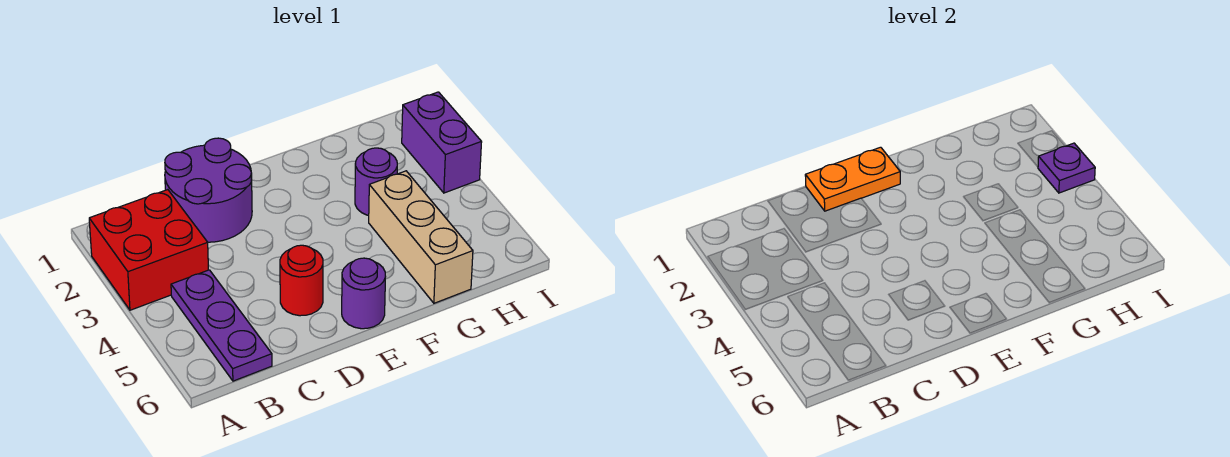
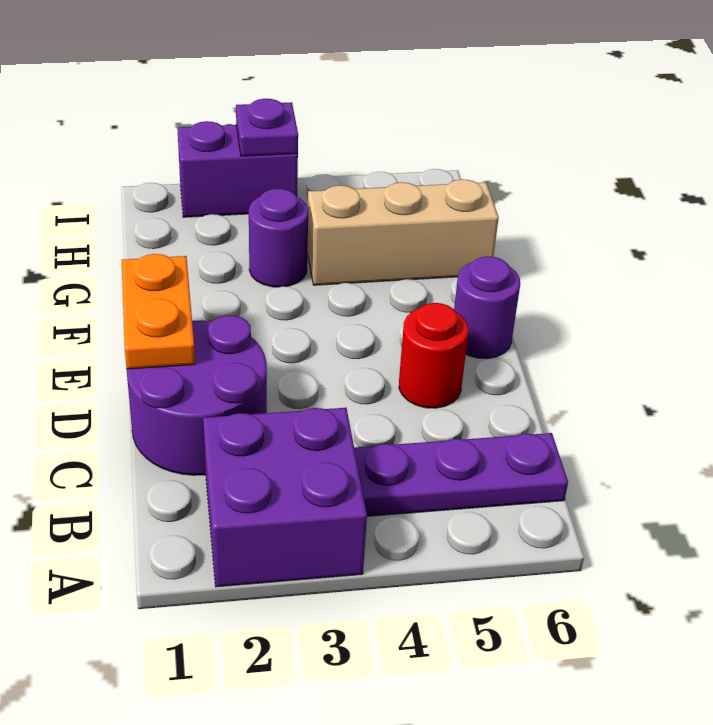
red 2x2 brick [89,190,208,310] -> purple 2x2 brick [203,408,367,587]

